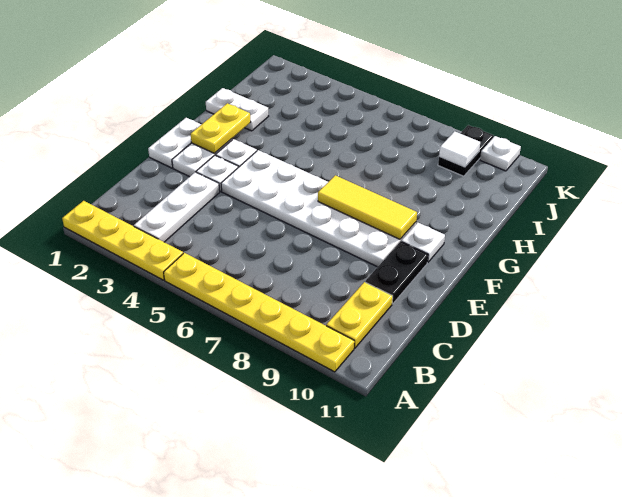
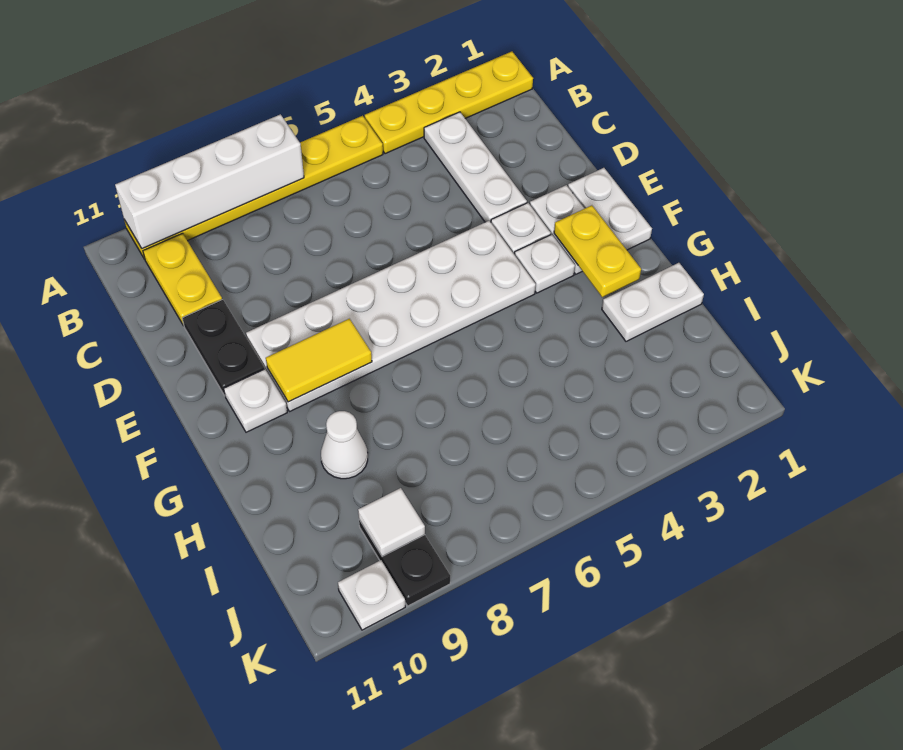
none -> white 1x4 brick [115,114,304,249]
yellow 1x3 tile [318,175,417,239] -> yellow 1x2 tile [266,319,372,402]
none -> white 1x1 cone [321,411,368,479]

